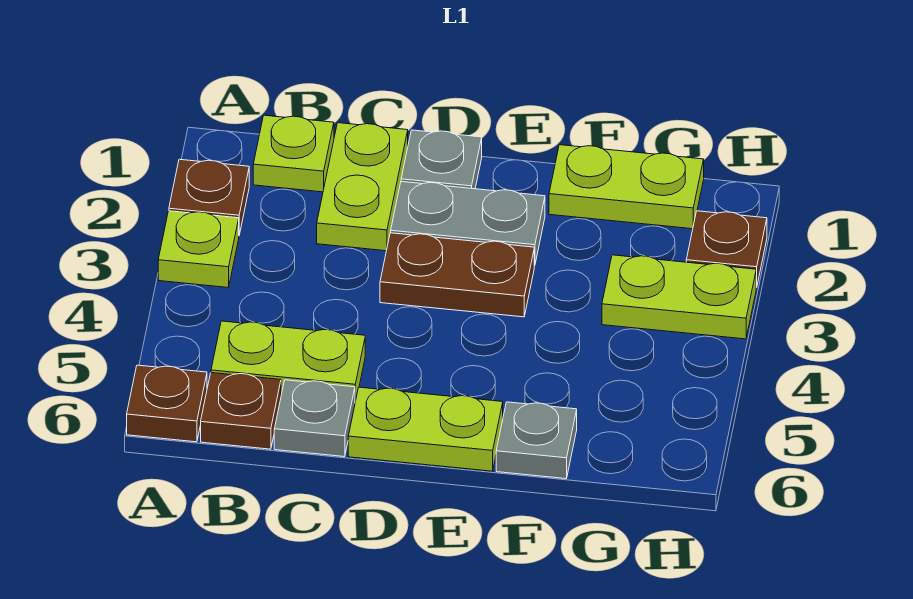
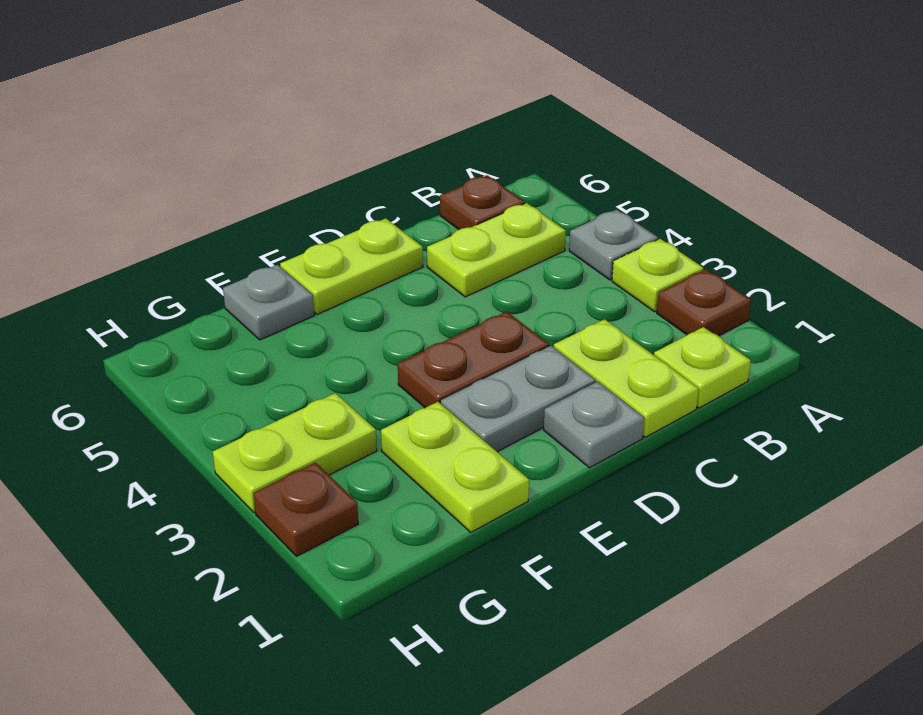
brown 1x1 plate [127,365,207,442] -> none
grey 1x1 plate [274,380,355,457] -> grey 1x1 plate moved to [569,209,658,280]
lime 1x2 plate [549,145,704,229] -> lime 1x2 plate turned to [381,402,529,532]

